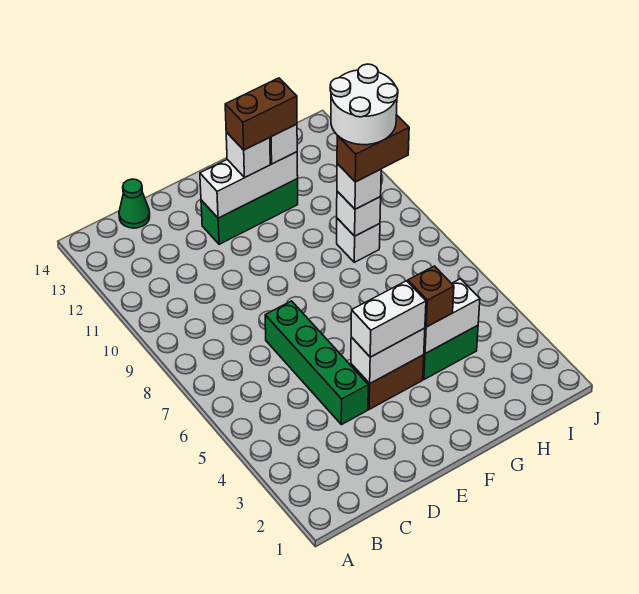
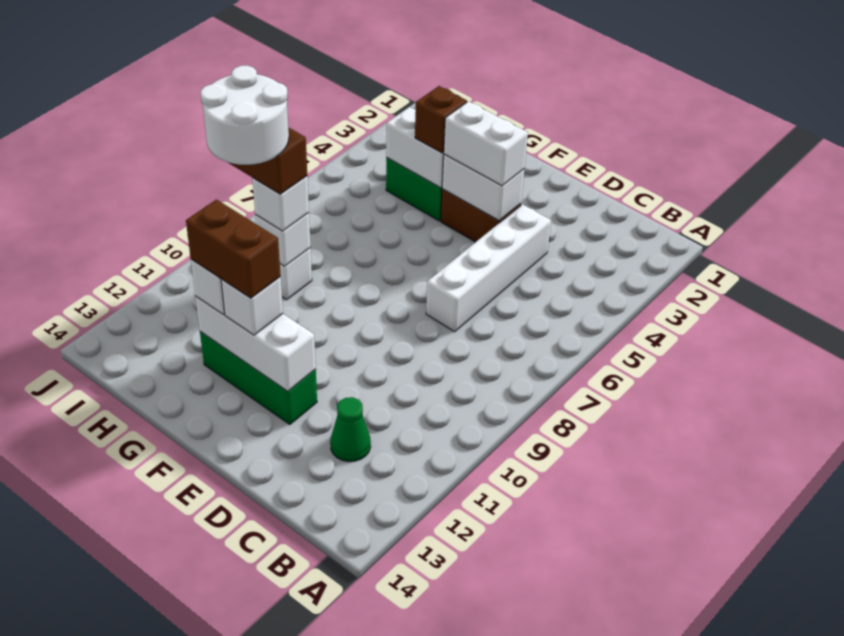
green 1x1 cone [119,179,150,228] -> green 1x1 cone moved to [330,397,371,462]
green 1x4 brick [265,301,368,425] -> white 1x4 brick [426,204,551,332]

